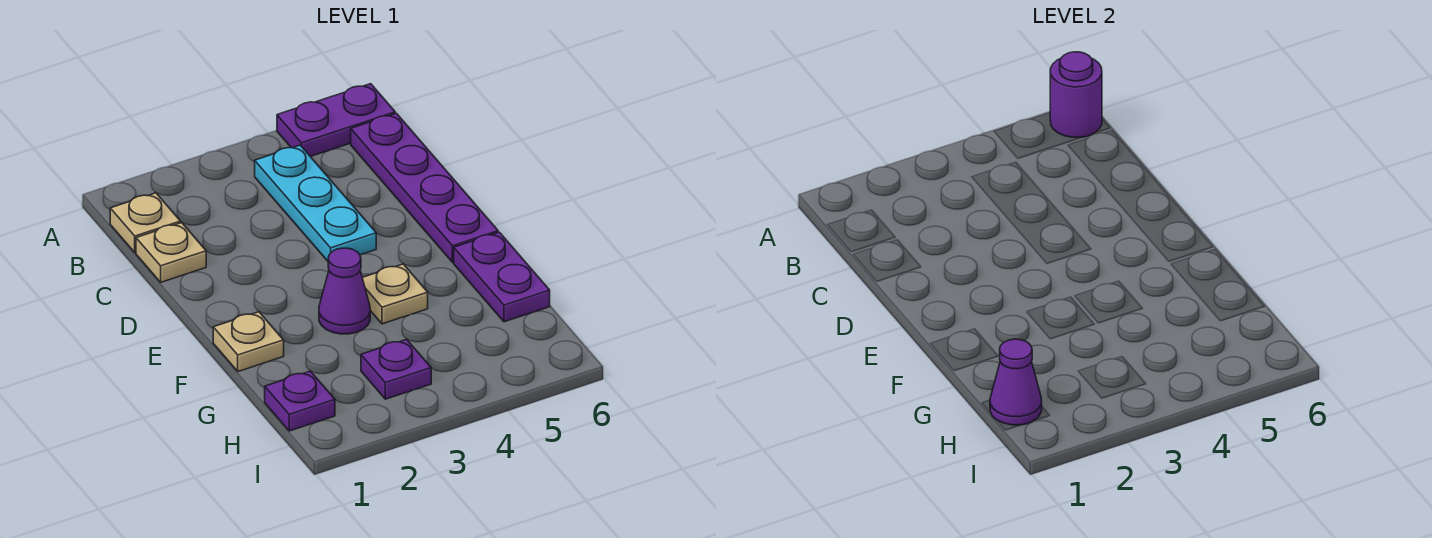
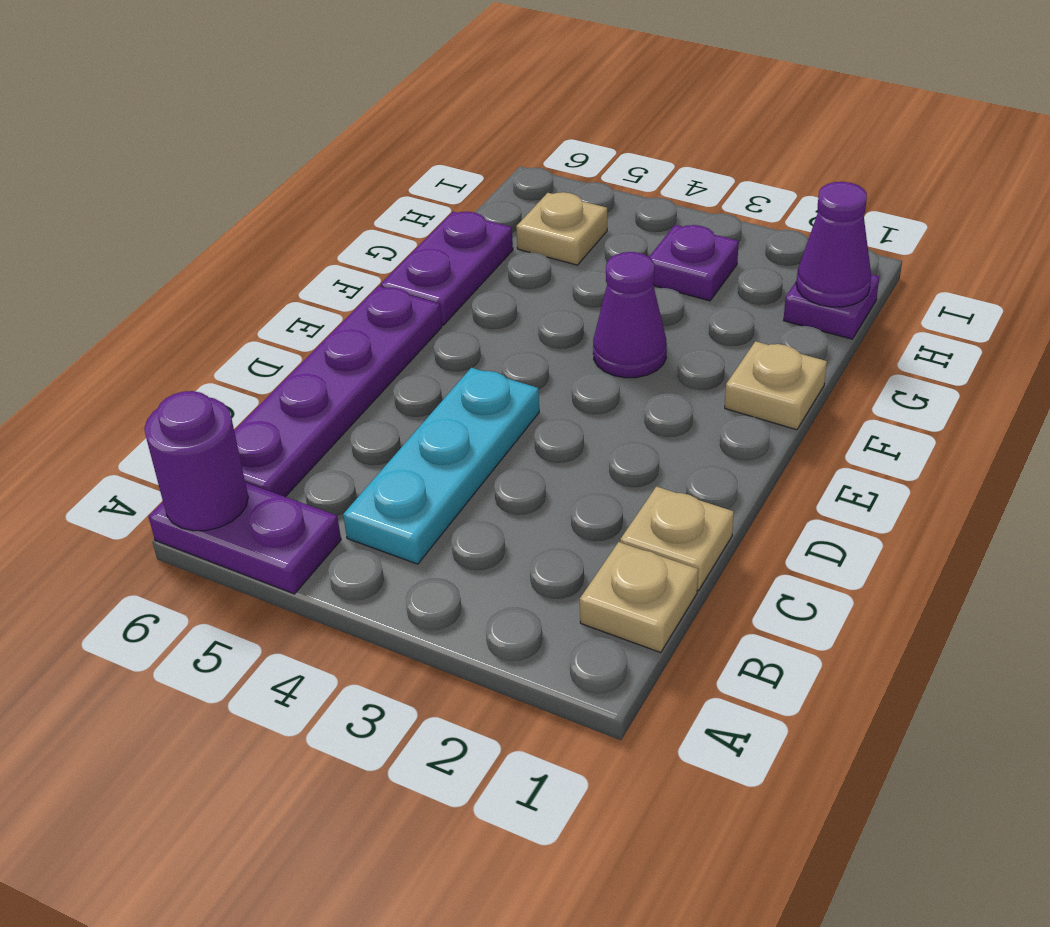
tan 1x1 plate [362,264,428,324] -> tan 1x1 plate moved to [516,192,607,265]

